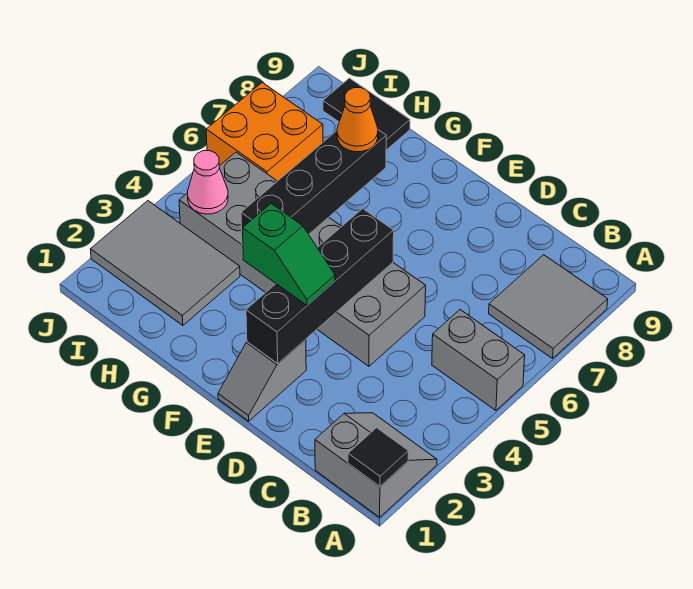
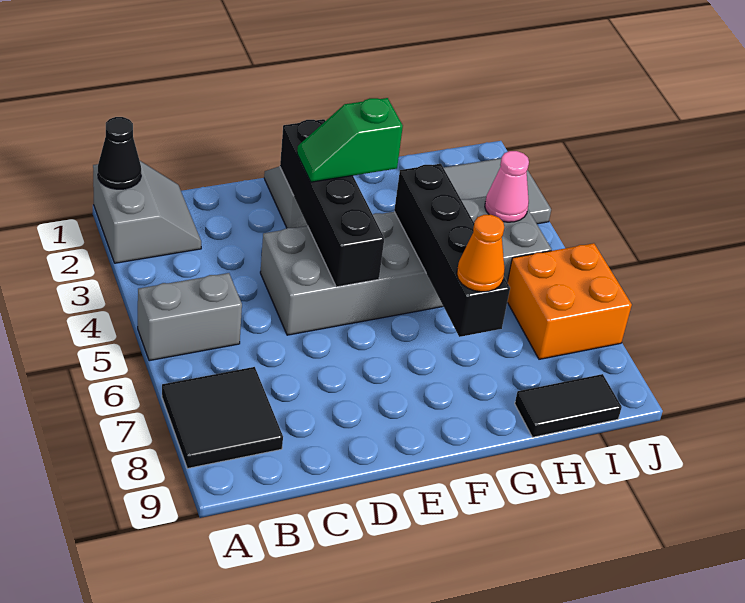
grey 2x2 slope [315,413,437,517] -> grey 2x2 slope turned to [93,161,201,263]
black 1x1 tile [348,428,408,486] -> black 1x1 cone [98,117,141,189]
grey 2x2 tile [489,255,608,358] -> black 2x2 tile [162,367,283,468]

